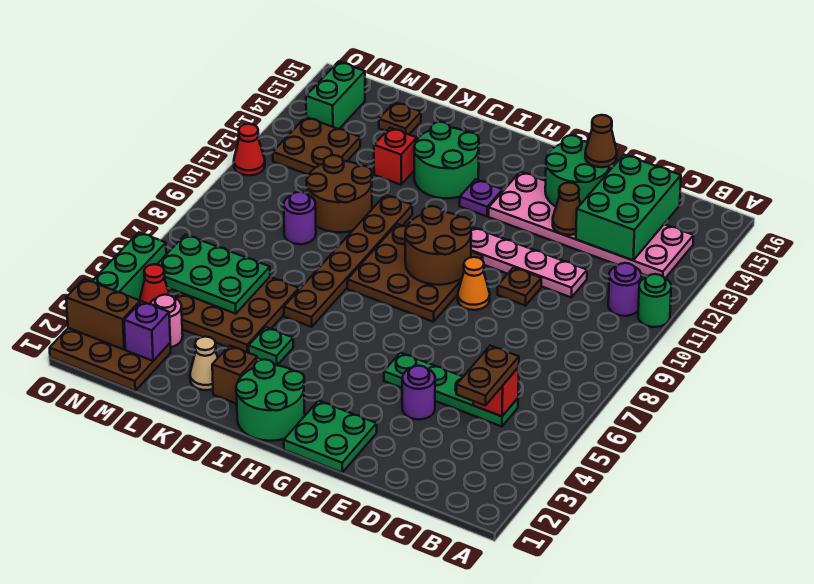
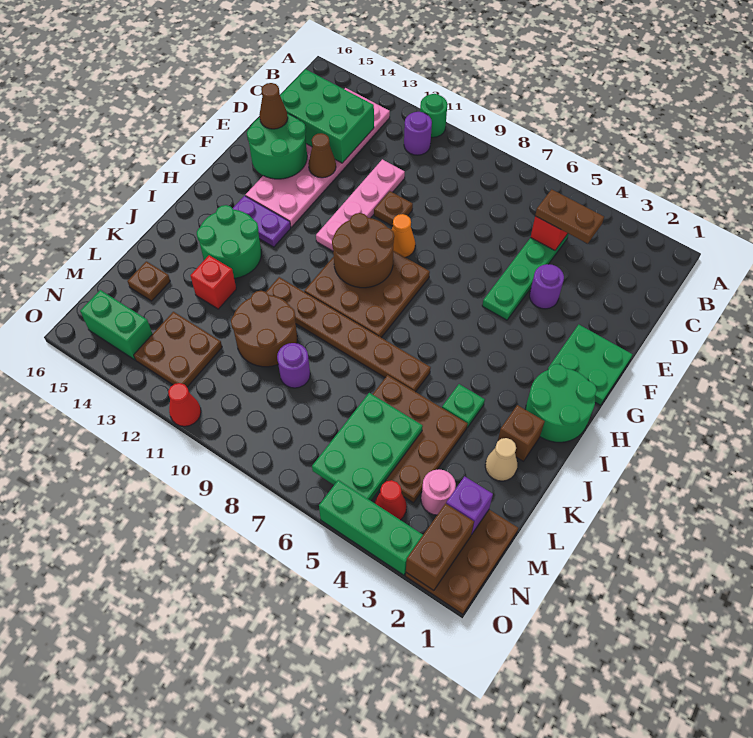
purple 1x1 plate [460,179,503,216] -> purple 1x2 plate [233,196,291,247]

